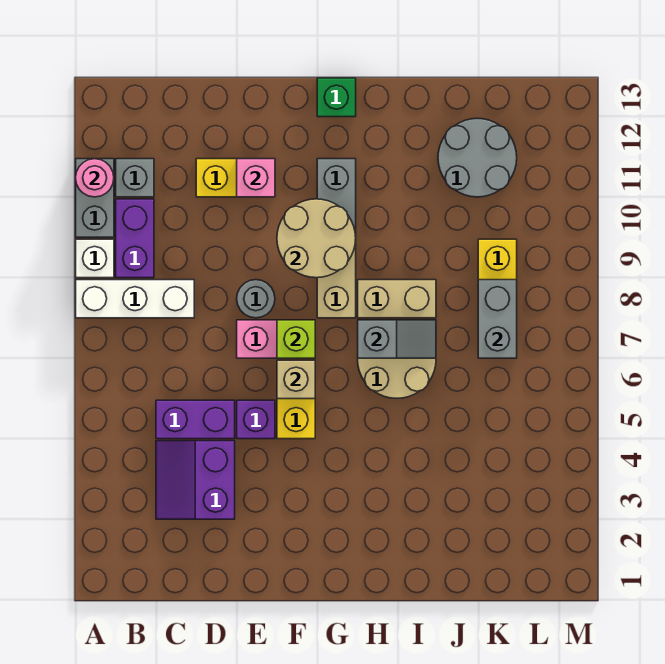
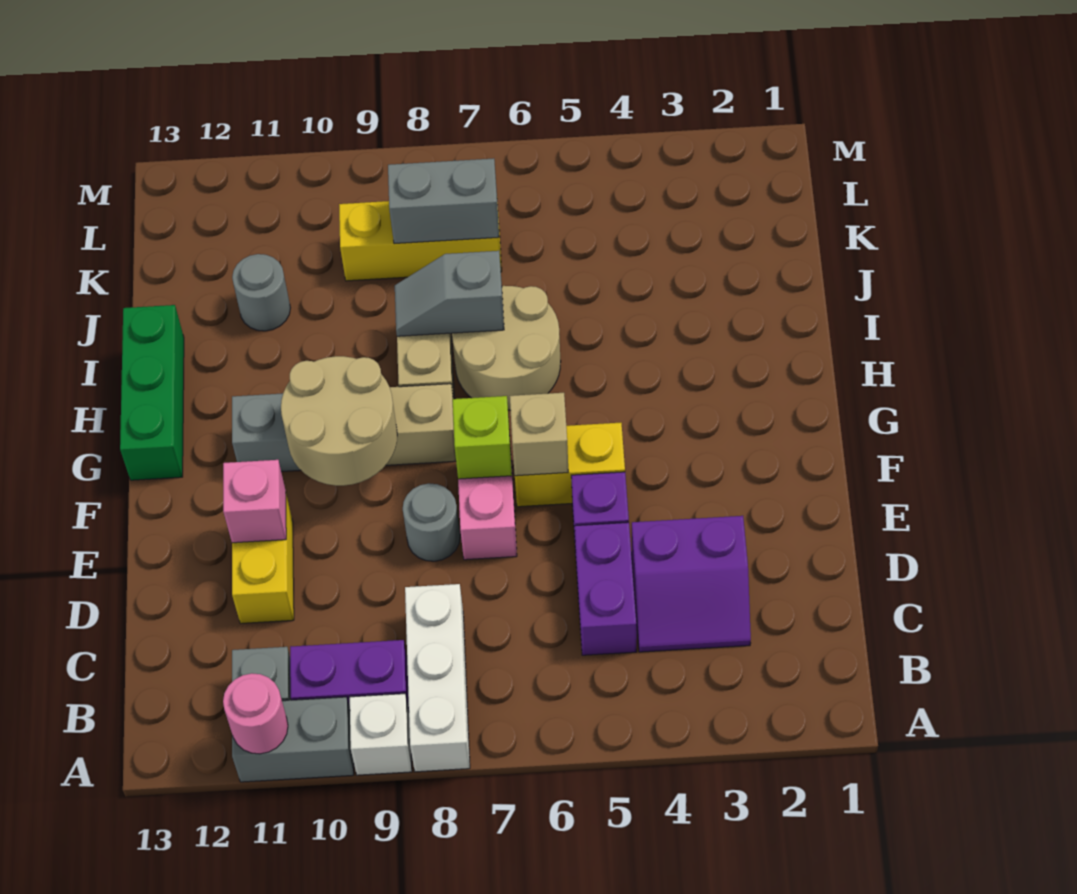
green 1x1 brick [317,78,356,117] -> green 1x3 brick [120,305,184,480]
grey 1x2 slope [358,320,436,358] -> grey 1x2 slope turned to [395,251,504,336]
grey 2x2 round brick [438,118,517,197] -> grey 1x1 round brick [232,254,290,331]

